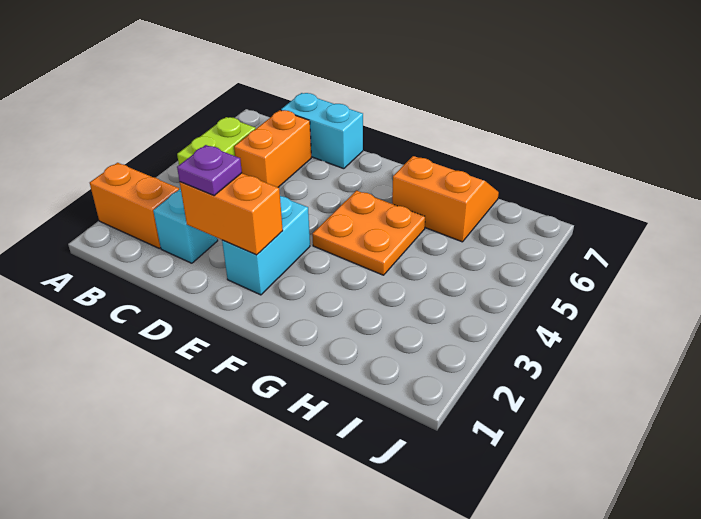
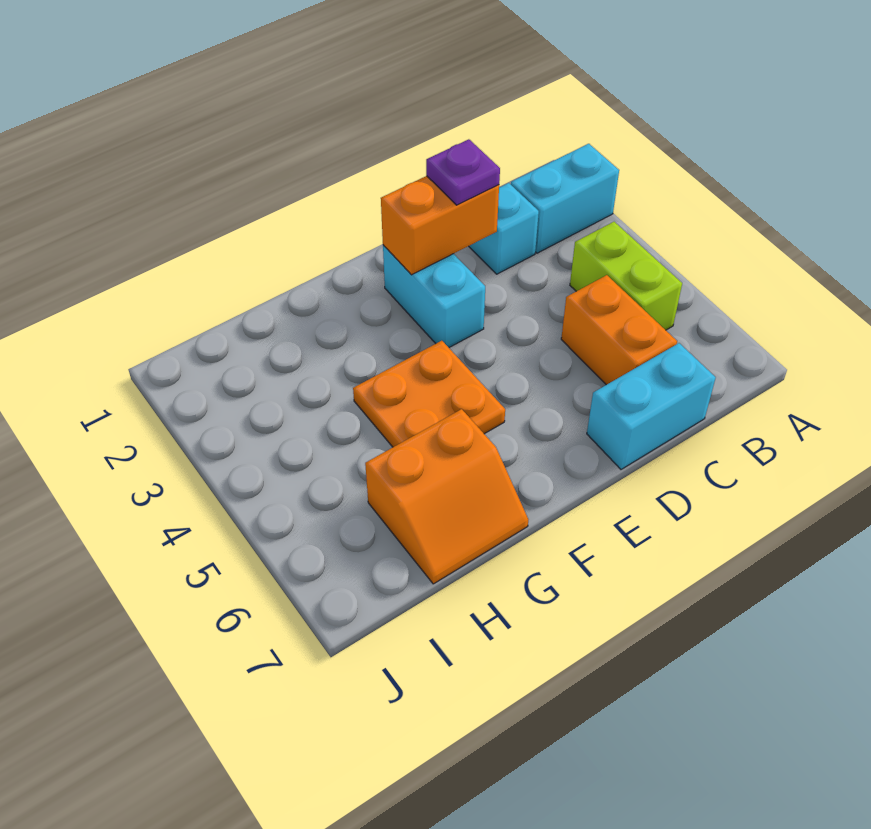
orange 1x2 brick [90,163,179,248] -> cyan 1x2 brick [511,144,619,253]

